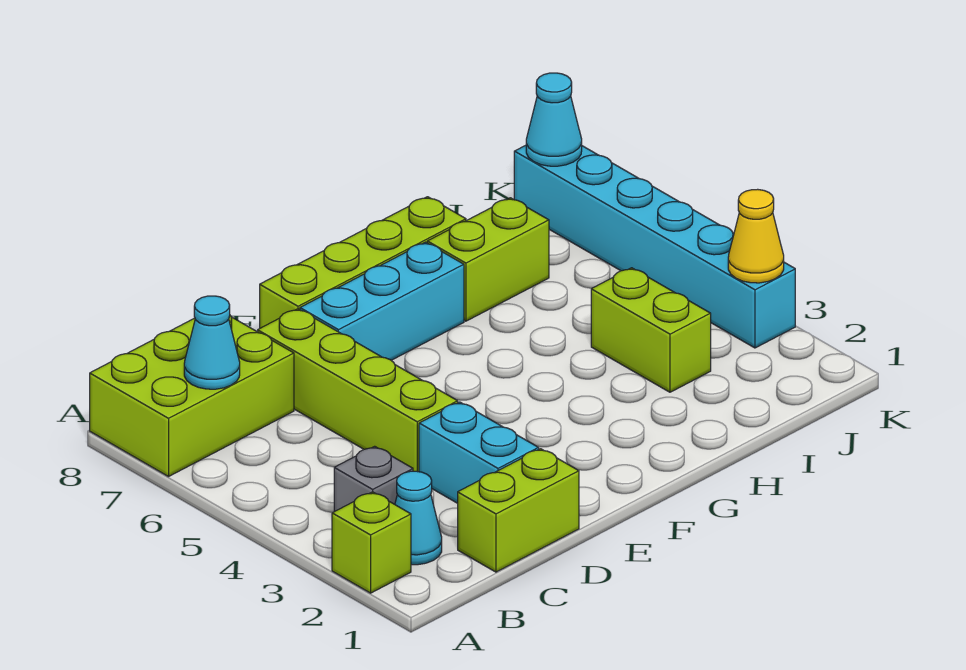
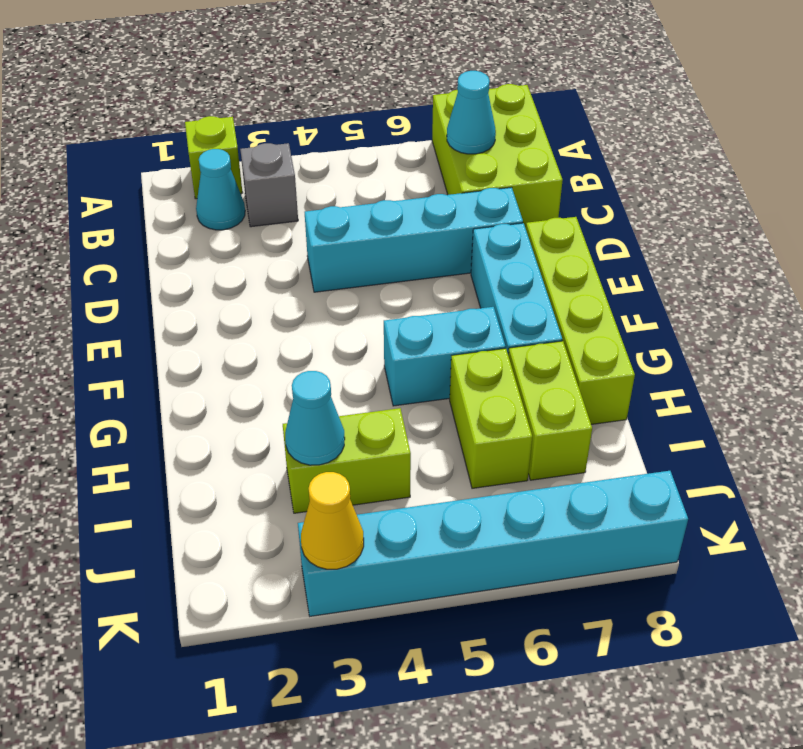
lime 1x2 brick [458,449,579,572] -> lime 1x2 brick moved to [450,348,532,488]
cyan 1x2 brick [419,402,539,503] -> cyan 1x2 brick moved to [384,307,505,406]
lime 1x4 brick [258,309,458,472] -> cyan 1x4 brick [305,187,523,292]
cyan 1x1 cone [526,73,582,166] -> cyan 1x1 cone moved to [285,371,345,465]

